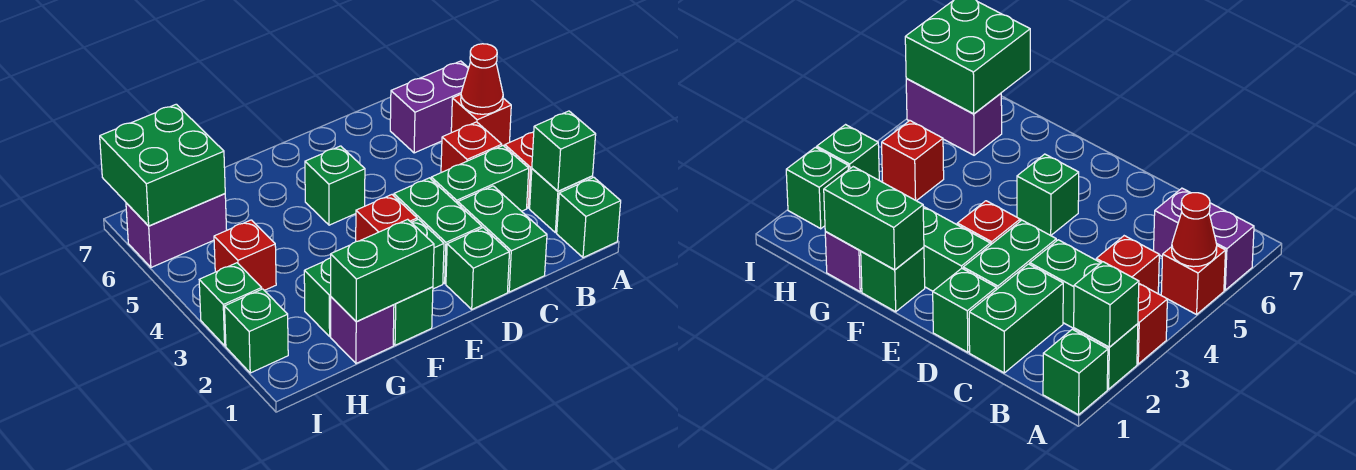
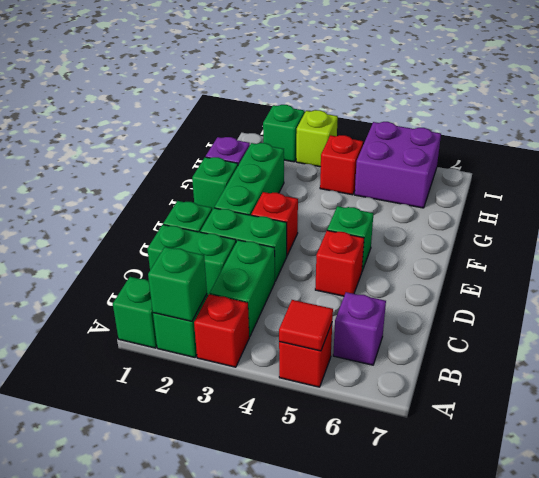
red 1x1 cone [461,44,503,114] -> red 1x1 tile [279,300,333,351]
purple 1x2 brick [390,61,468,153] -> purple 1x1 brick [333,292,386,365]
red 1x1 brick [441,122,502,173] -> red 1x1 brick moved to [315,230,364,296]
green 1x2 brick [331,219,434,322] -> none
purple 1x2 brick [126,194,227,267] -> purple 2x2 brick [355,122,441,208]
green 2x2 brick [100,104,225,226] -> none
green 1x1 brick [199,263,262,346] -> lime 1x1 brick [296,110,338,167]

